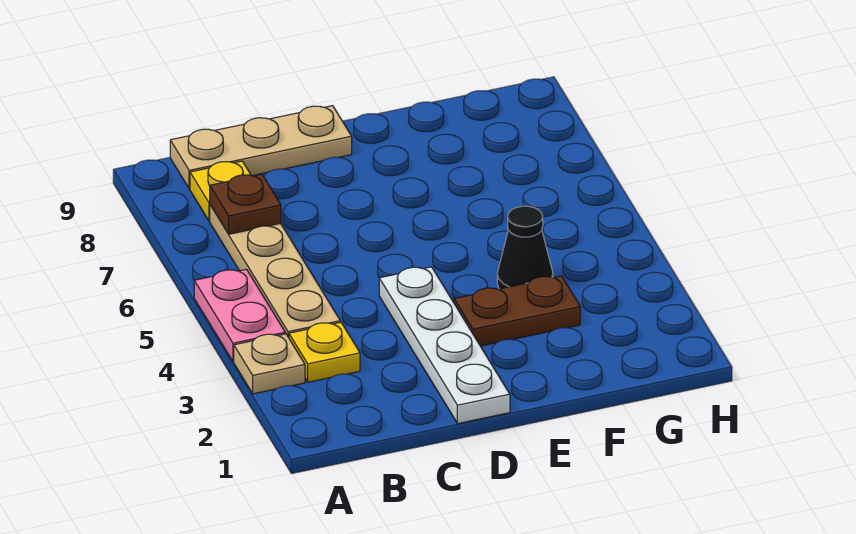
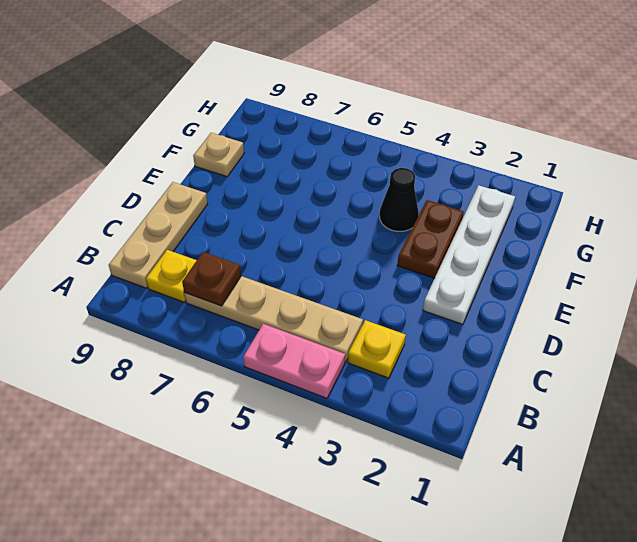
tan 1x1 plate [234,334,305,394] -> tan 1x1 plate moved to [193,133,244,177]
white 1x4 plate [379,267,510,424] -> white 1x4 plate turned to [423,185,515,324]

